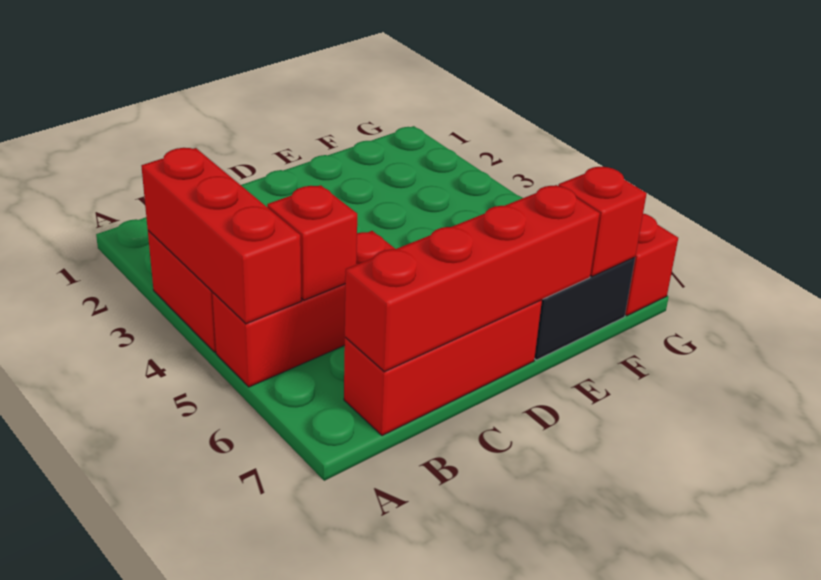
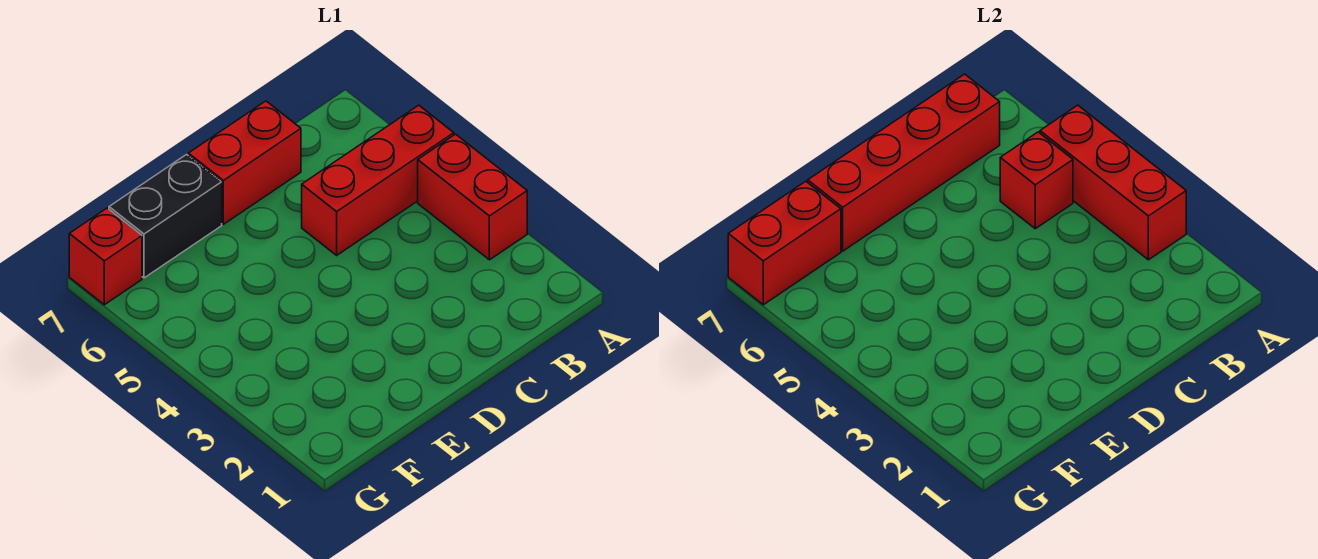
red 1x3 brick [344,300,542,436] -> red 1x2 brick [188,101,301,224]
red 1x1 brick [558,167,647,276] -> red 1x2 brick [728,181,841,305]

